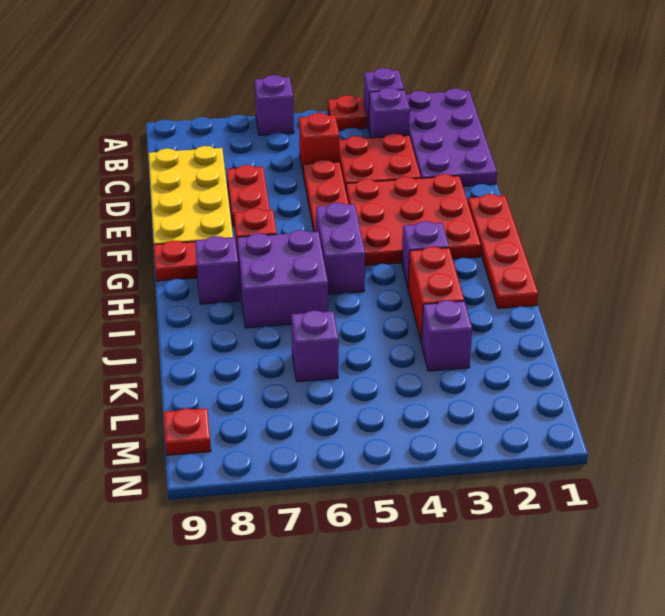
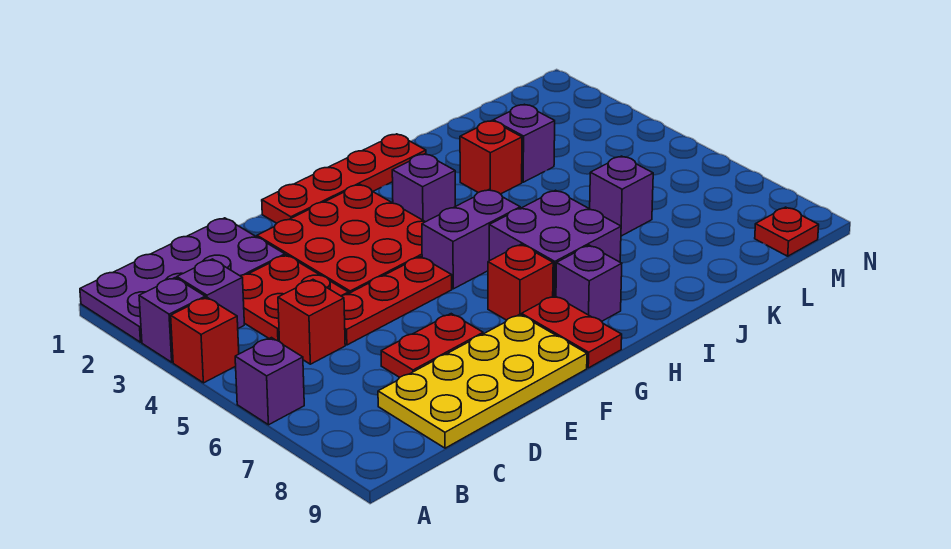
red 1x1 plate [328,96,367,130] -> red 1x1 brick [171,297,239,383]
red 1x2 brick [408,247,464,341] -> red 1x1 brick [460,121,522,194]

